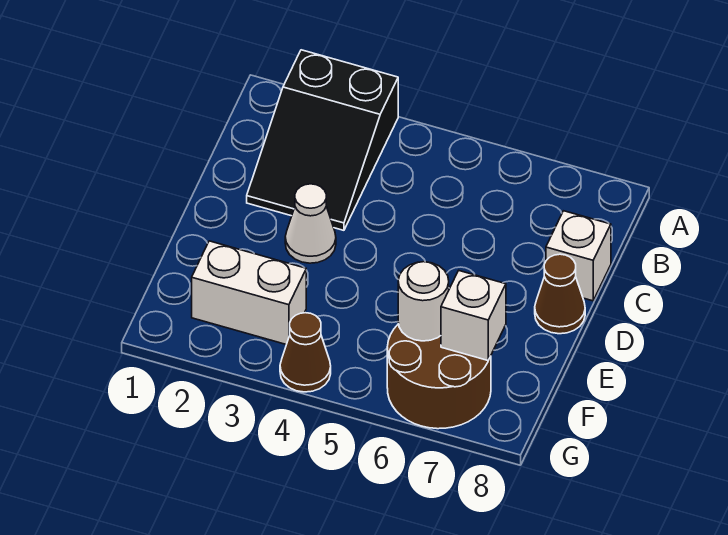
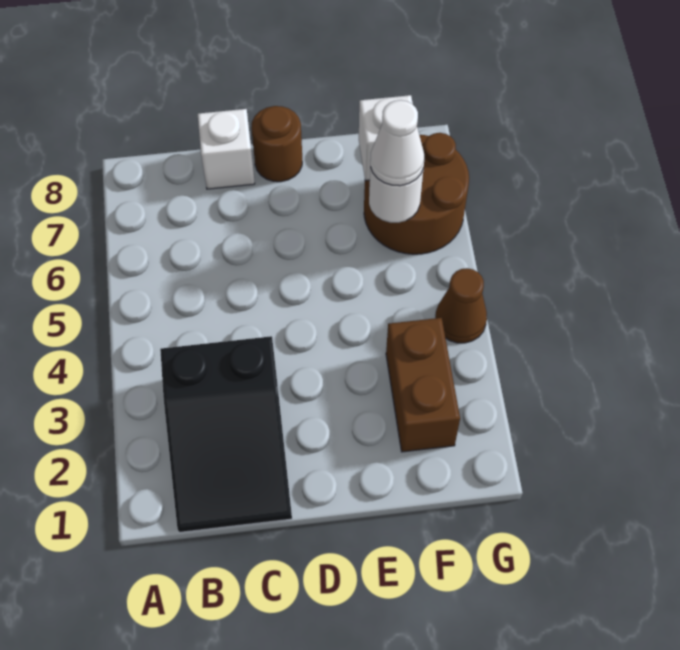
black 2x3 slope [247,50,398,230] -> black 2x3 slope turned to [160,336,292,532]
white 1x1 cone [285,184,336,263] -> white 1x1 cone moved to [370,100,424,186]
brown 1x1 cone [535,254,585,334] -> brown 1x1 round brick [251,106,302,182]
white 1x2 brick [192,241,306,345] -> brown 1x2 brick [386,318,460,452]

